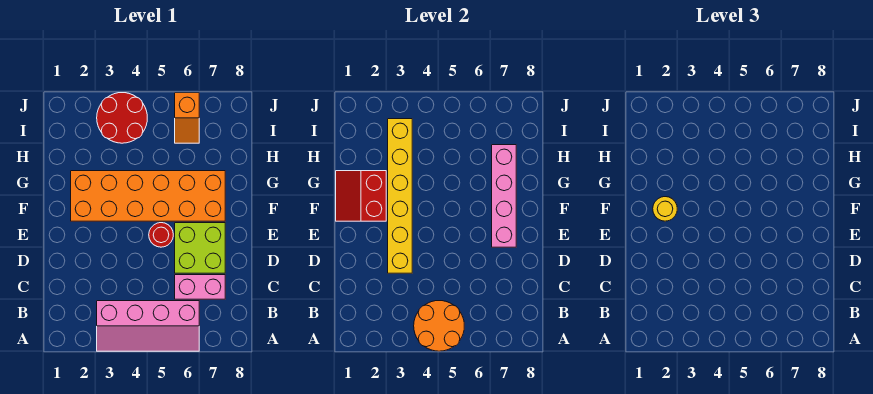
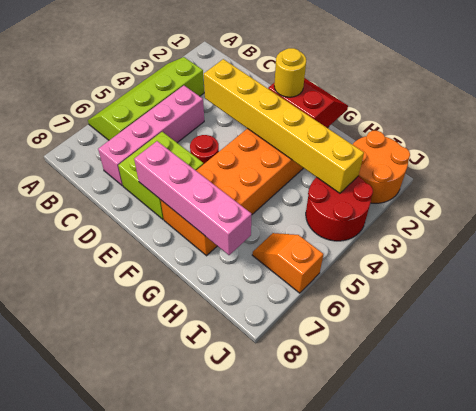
pink 2x4 slope [97,301,199,351] -> lime 2x4 slope [88,57,204,140]
orange 2x2 round brick [414,301,464,351] -> orange 2x2 round brick moved to [352,131,410,203]
pink 1x2 brick [175,275,225,299] -> pink 1x4 brick [98,86,204,186]

